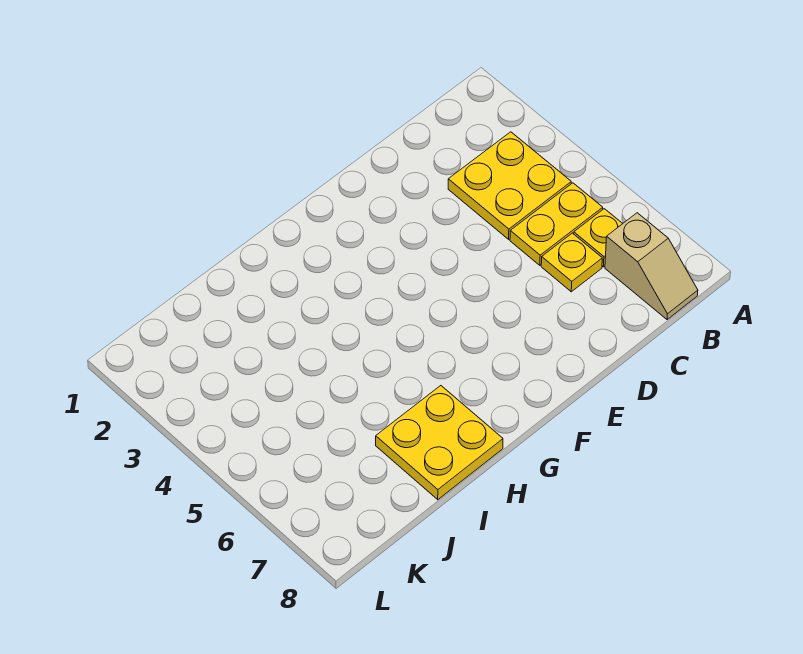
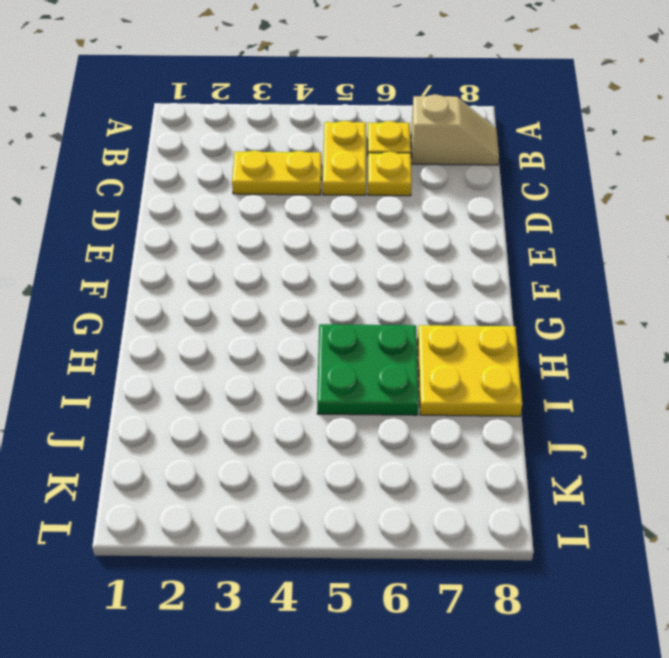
yellow 2x2 plate [448,132,571,239] -> yellow 1x2 plate [232,150,322,195]
none -> green 2x2 plate [317,324,419,415]

